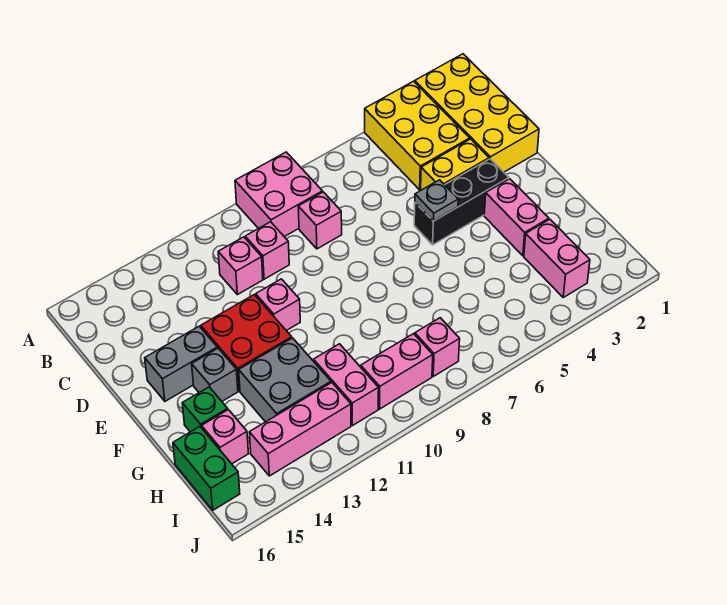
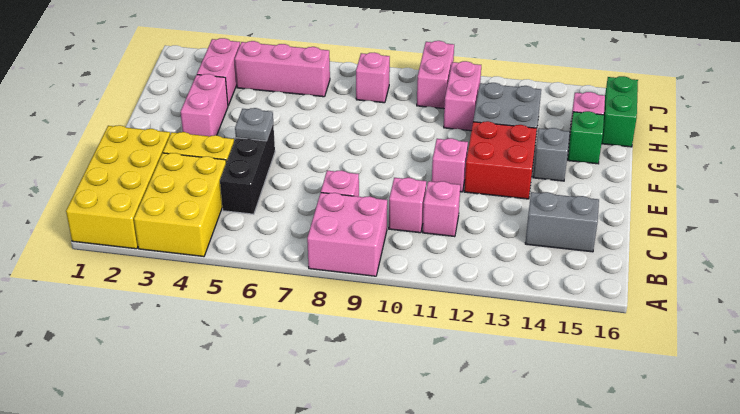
black 1x3 brick [414,159,509,245] -> black 1x3 brick turned to [220,124,275,214]
grey 1x2 brick [145,326,217,401] -> grey 1x2 brick moved to [525,192,599,252]
pink 1x2 brick [361,334,433,409] -> pink 1x2 brick turned to [417,41,454,109]
pink 1x3 brick [249,383,351,476] -> pink 1x3 brick moved to [235,41,330,97]

